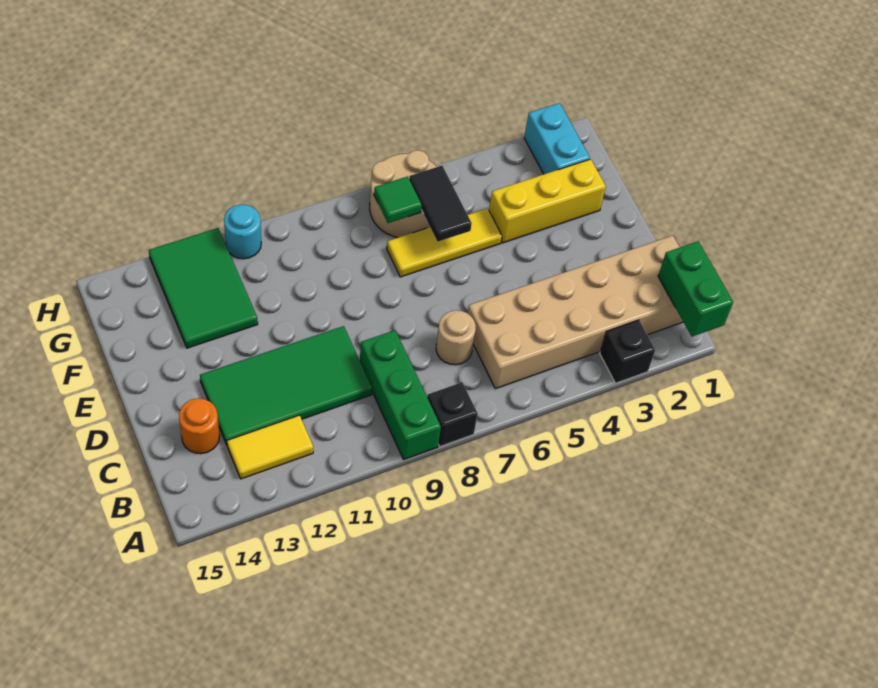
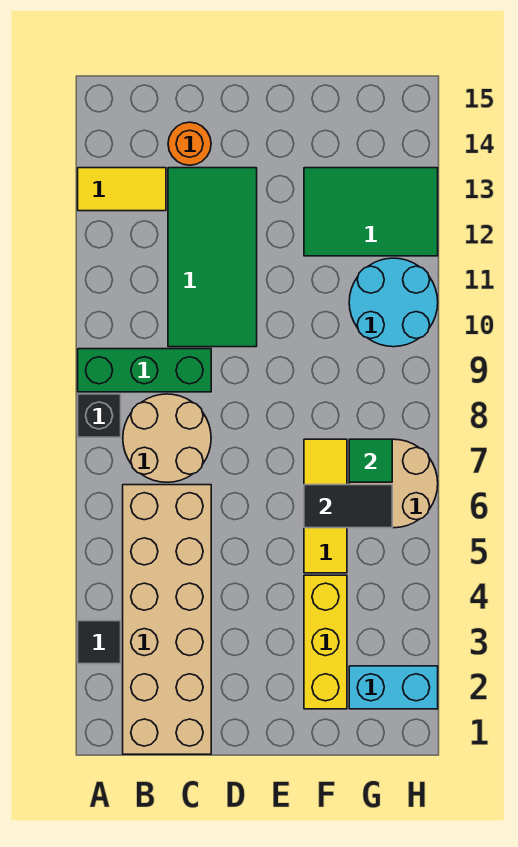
green 1x2 brick [658,241,733,337] -> none
black 1x1 brick [600,320,655,383] -> black 1x1 tile [78,621,121,664]
yellow 1x2 tile [227,415,313,479] -> yellow 1x2 tile turned to [78,168,166,211]
tan 1x1 round brick [436,310,476,365] -> tan 2x2 round brick [123,394,211,482]
cyan 1x1 round brick [224,204,261,259] -> cyan 2x2 round brick [349,258,438,347]

